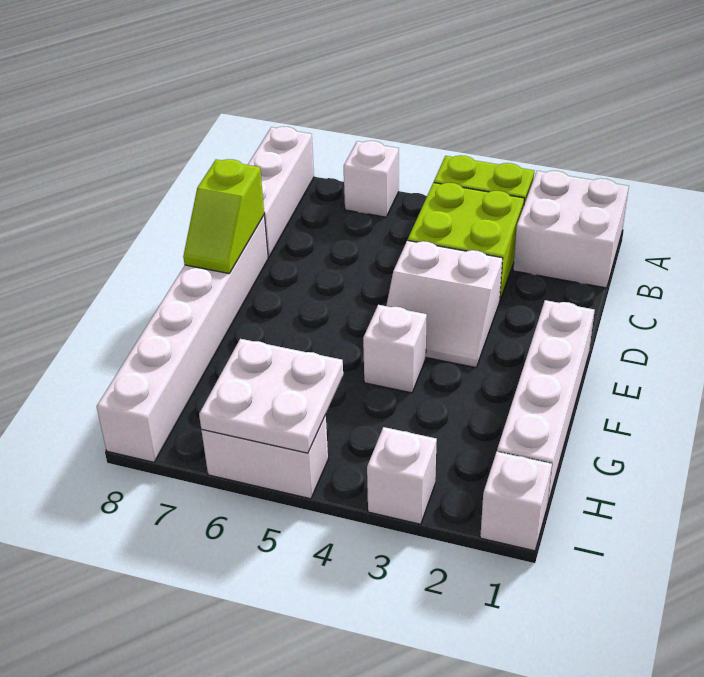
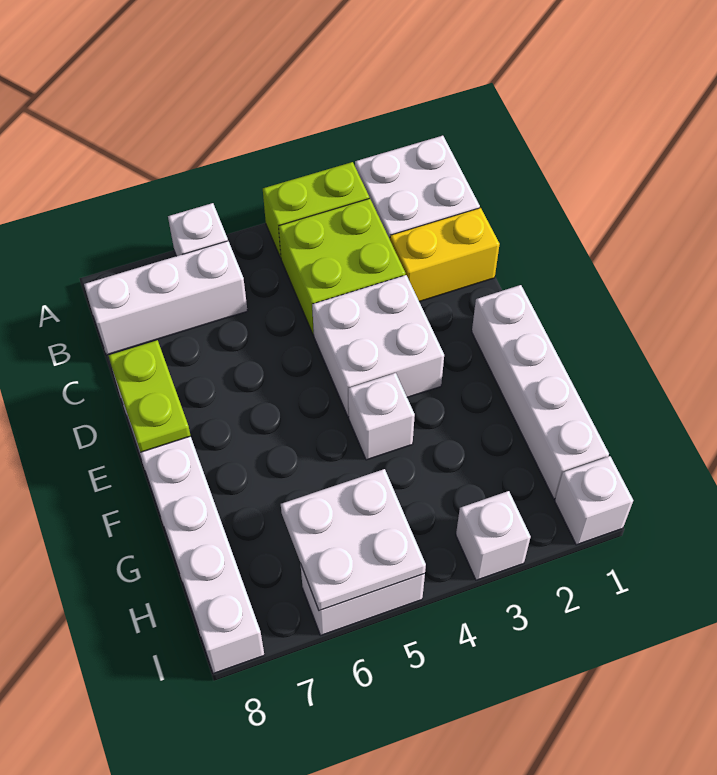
white 1x3 brick [248,127,314,258] -> white 1x3 brick turned to [84,241,247,355]
none -> yellow 1x2 brick [390,208,500,302]
white 2x2 slope [386,240,503,367] -> white 2x2 brick [312,275,444,417]
lime 1x2 slope [183,159,264,273] -> lime 1x2 plate [109,340,191,452]

